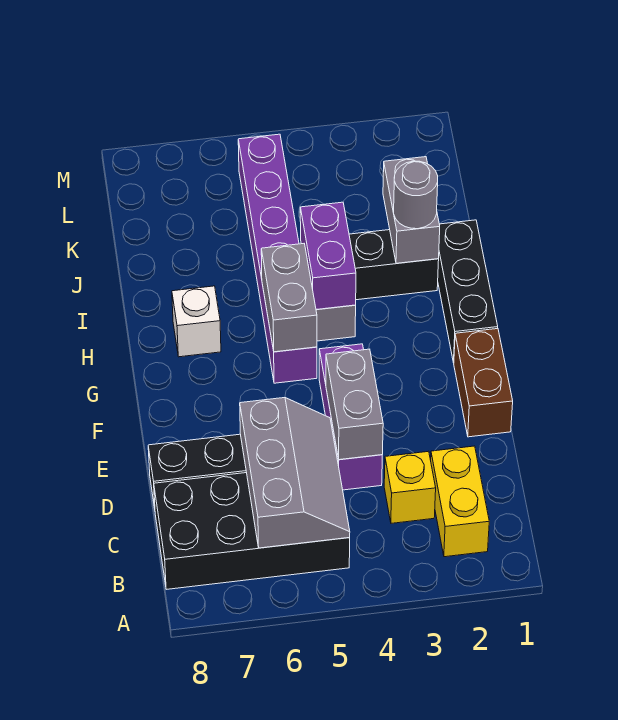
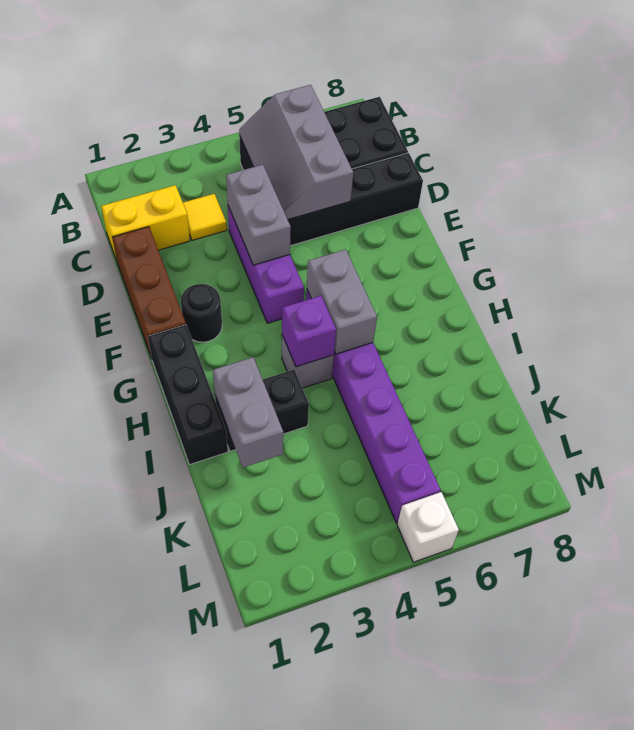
yellow 1x2 brick [431,446,489,557] -> yellow 1x2 brick turned to [101,185,190,260]
yellow 1x1 brick [384,451,436,523] -> yellow 1x1 tile [183,194,227,240]
brown 1x2 brick [454,329,513,437] -> brown 1x3 brick [112,227,186,358]
none -> black 1x1 round brick [181,284,222,342]
purple 1x2 brick [300,202,356,310] -> purple 1x1 brick [282,296,336,367]
white 1x1 brick [172,286,221,357] -> white 1x1 brick moved to [397,492,459,562]
grey 1x1 round brick [394,161,438,229] -> none

